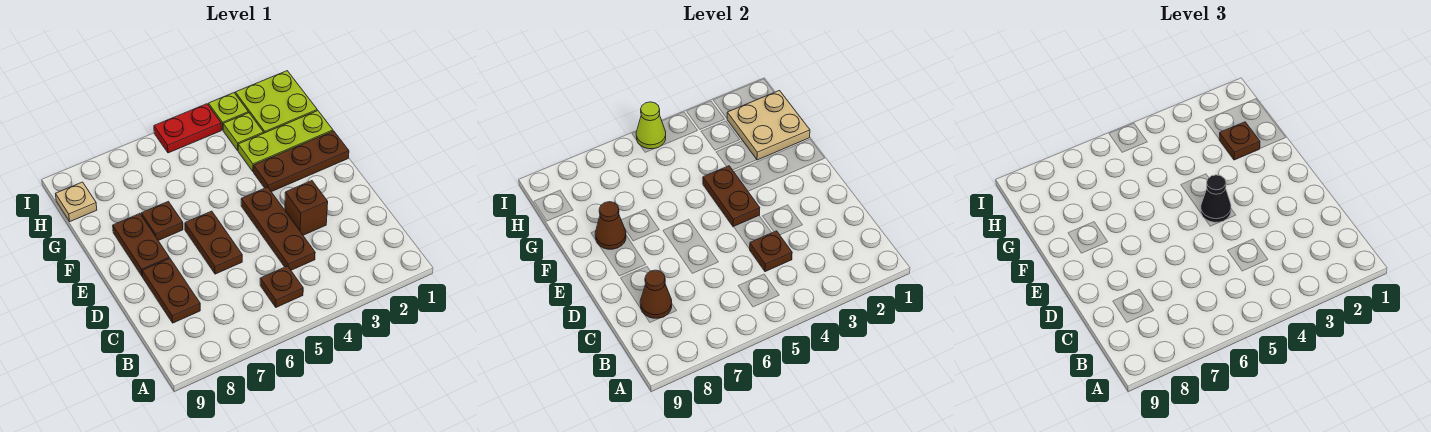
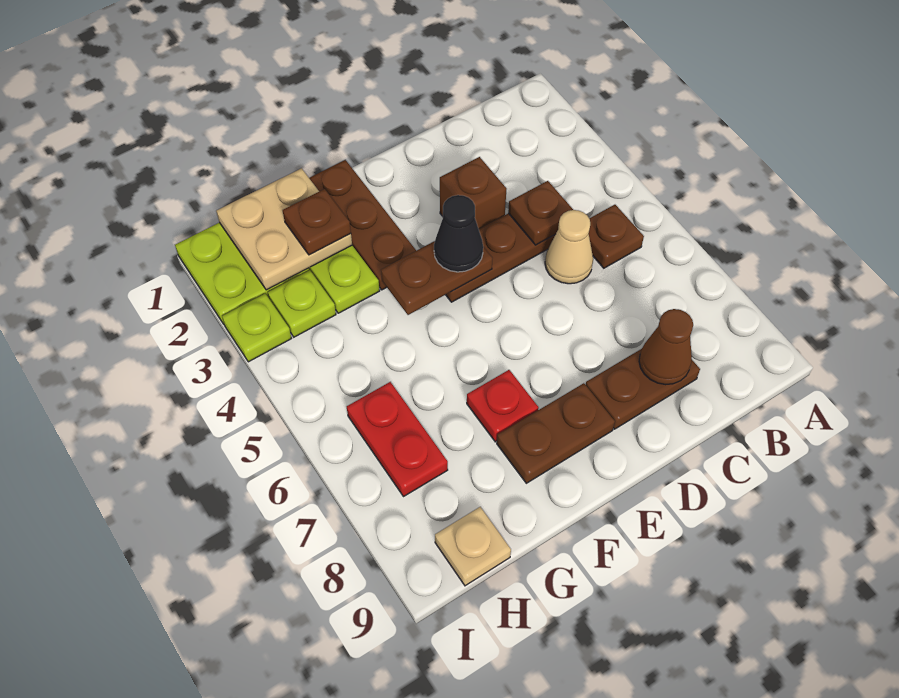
none -> tan 1x1 cone [545,210,593,284]
brown 1x2 plate [185,211,242,274] -> none
brown 1x1 plate [141,201,183,241] -> red 1x1 plate [467,370,539,442]
brown 1x1 cone [595,202,626,249] -> none
red 1x2 plate [154,104,221,153] -> red 1x2 plate moved to [347,382,448,497]
lime 1x1 cone [636,102,666,149] -> none

